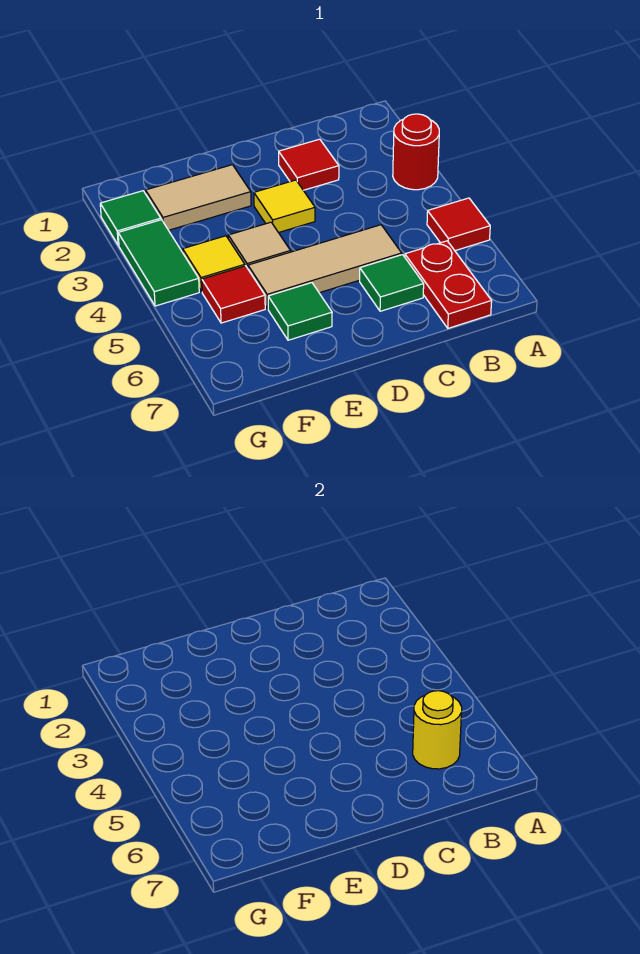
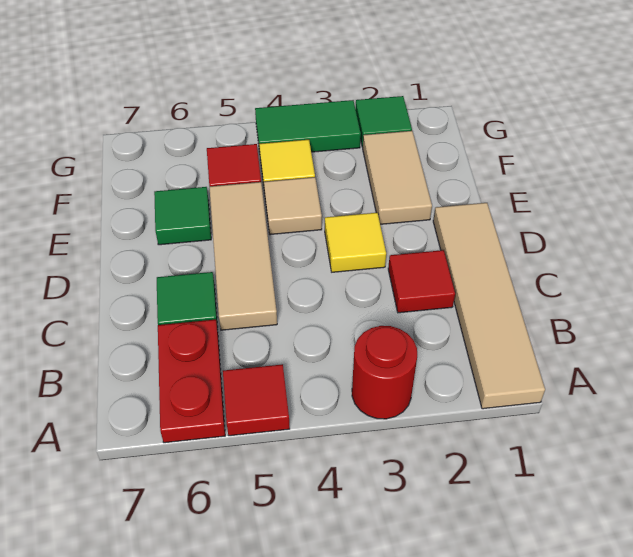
none -> tan 1x4 tile [433,203,545,409]
red 1x2 plate [405,241,492,328] -> red 1x2 plate turned to [158,320,225,443]
yellow 1x1 round brick [413,691,462,769] -> none

